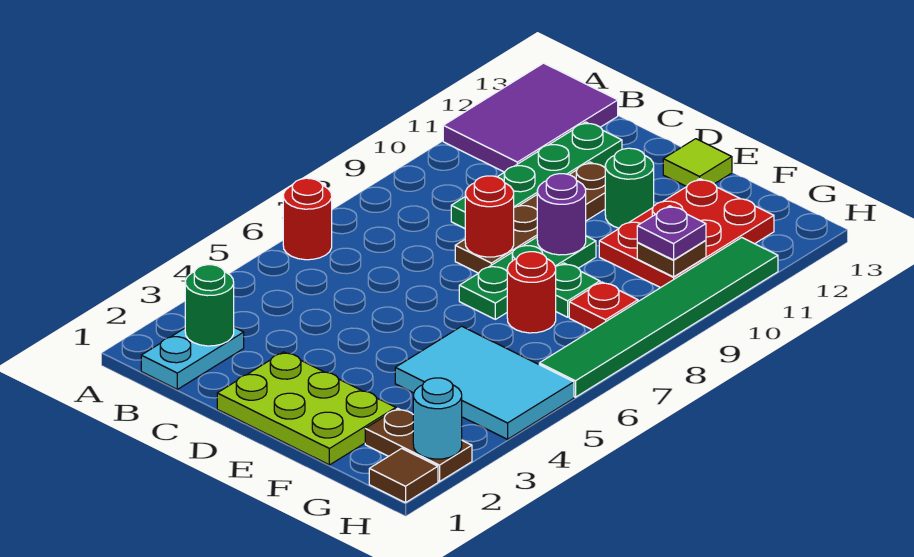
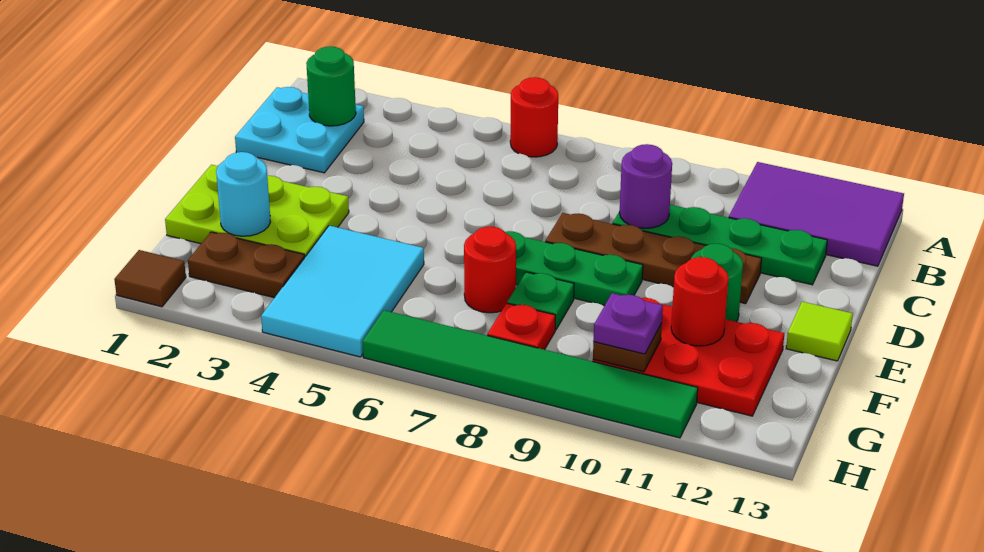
cyan 1x2 plate [141,327,244,389] -> cyan 2x2 plate [235,87,364,173]
lime 2x3 plate [217,352,396,465] -> lime 2x3 plate turned to [165,165,349,257]
red 1x1 round brick [465,176,514,257] -> red 1x1 round brick moved to [671,257,728,346]
purple 1x1 round brick [537,174,586,255] -> purple 1x1 round brick moved to [620,144,672,228]
brown 1x2 plate [365,408,472,482] -> brown 1x2 plate turned to [188,232,305,298]
cyan 1x1 round brick [413,378,462,459] -> cyan 1x1 round brick moved to [216,152,270,236]

